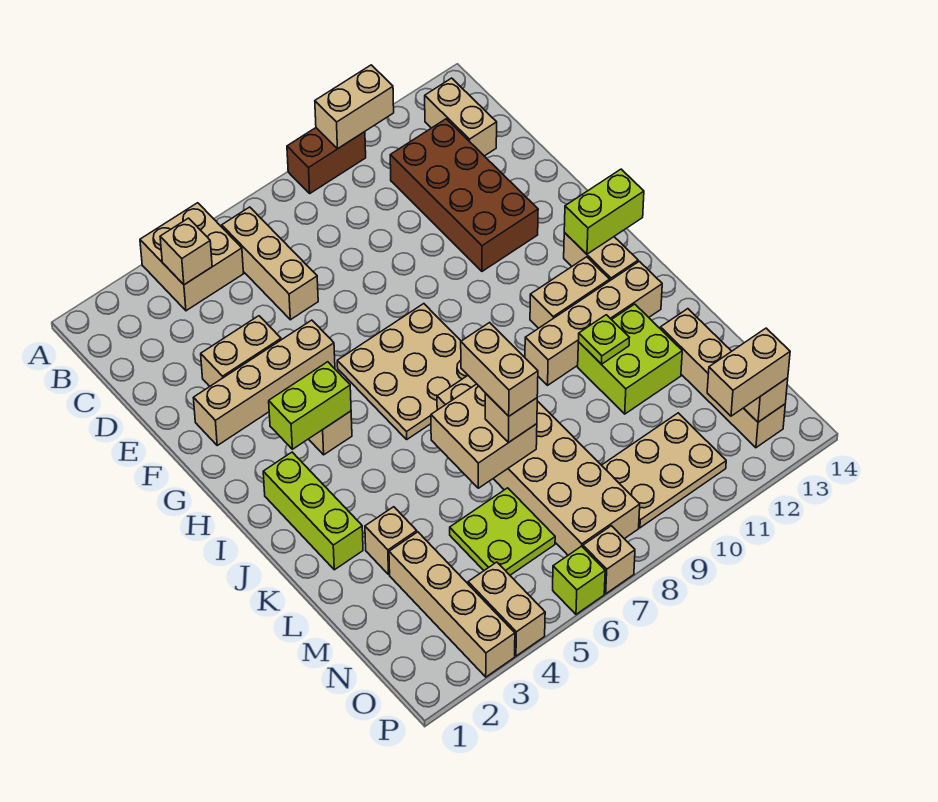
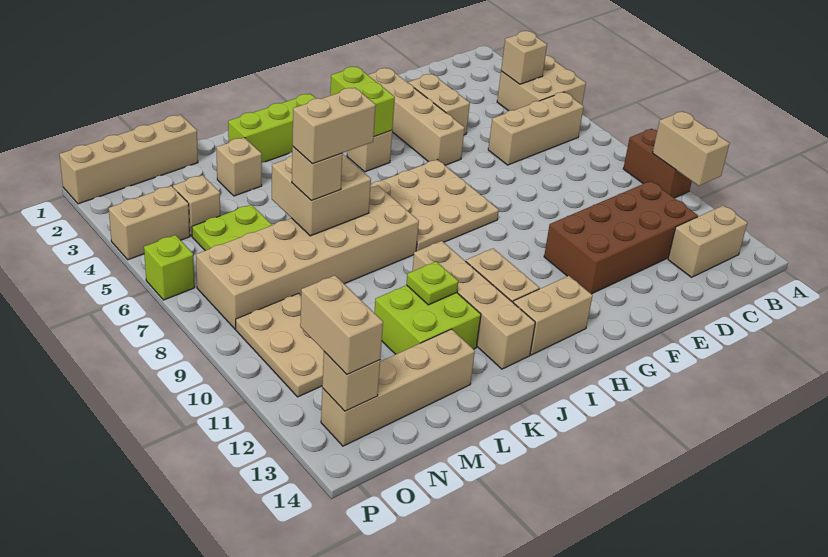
lime 1x2 brick [564,169,644,254] -> none
tan 1x4 brick [389,532,515,677] -> tan 1x4 brick moved to [59,115,198,204]
tan 1x1 brick [583,526,635,594] -> tan 1x1 brick moved to [173,175,220,236]

